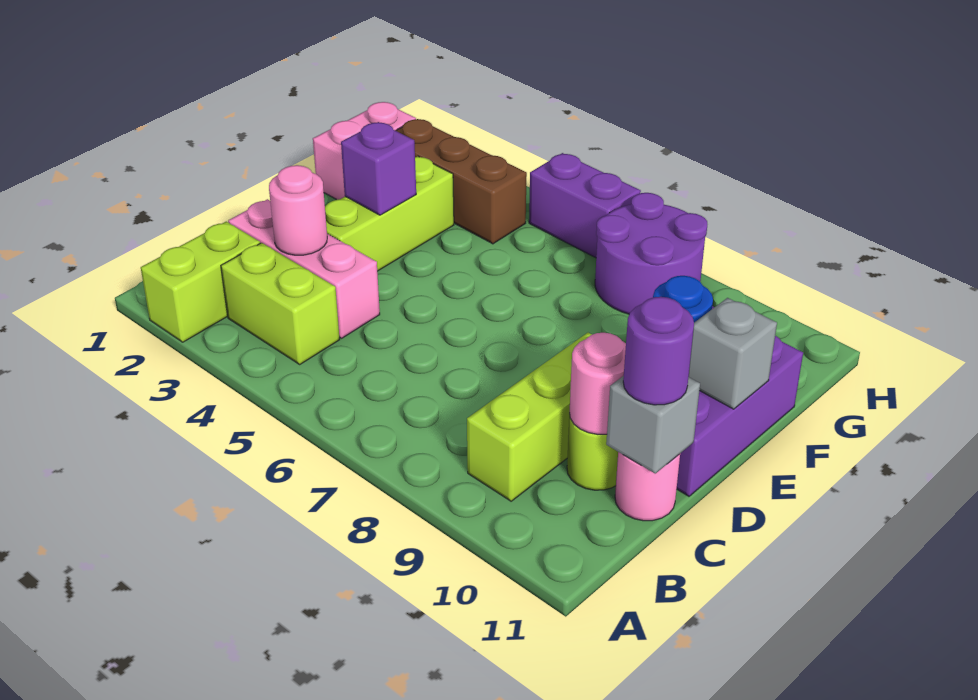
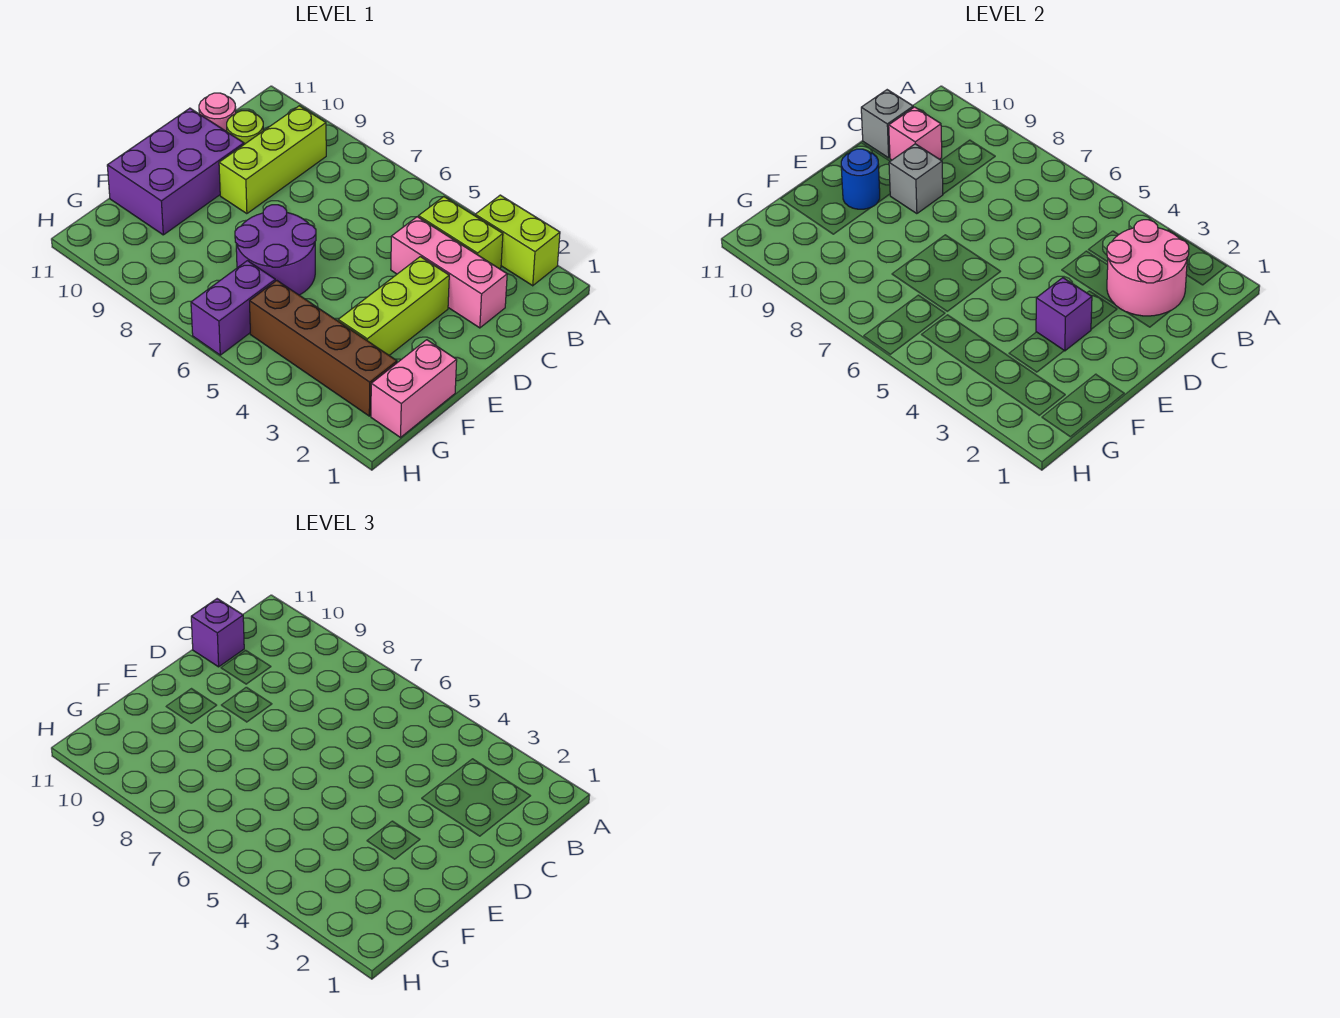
lime 1x2 brick [141,222,260,342] -> lime 1x2 brick turned to [475,195,560,286]
pink 1x1 round brick [269,165,327,255] -> pink 2x2 round brick [1107,220,1189,316]
pink 1x1 round brick [570,333,626,434] -> pink 1x1 brick [889,107,942,160]
purple 1x1 round brick [623,297,694,405] -> purple 1x1 brick [191,599,244,667]
grey 1x1 brick [689,298,777,409] -> grey 1x1 brick moved to [889,144,943,214]
brown 1x3 brick [396,119,527,244] -> brown 1x4 brick [250,280,397,416]
purple 2x2 round brick [595,193,707,314] -> purple 2x2 round brick moved to [235,205,316,295]
purple 1x2 brick [529,153,641,258] -> purple 1x2 brick turned to [191,261,275,355]

